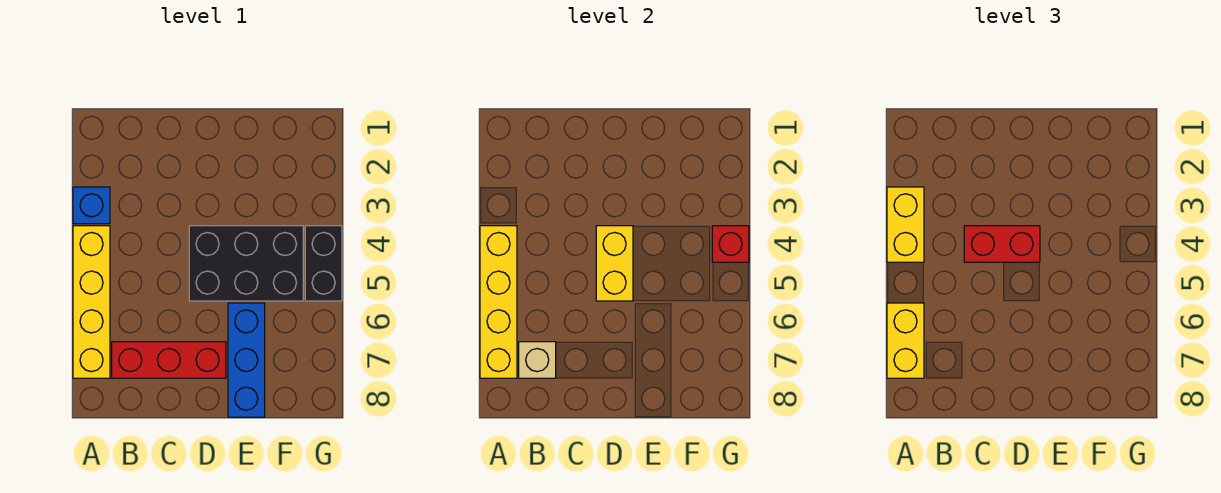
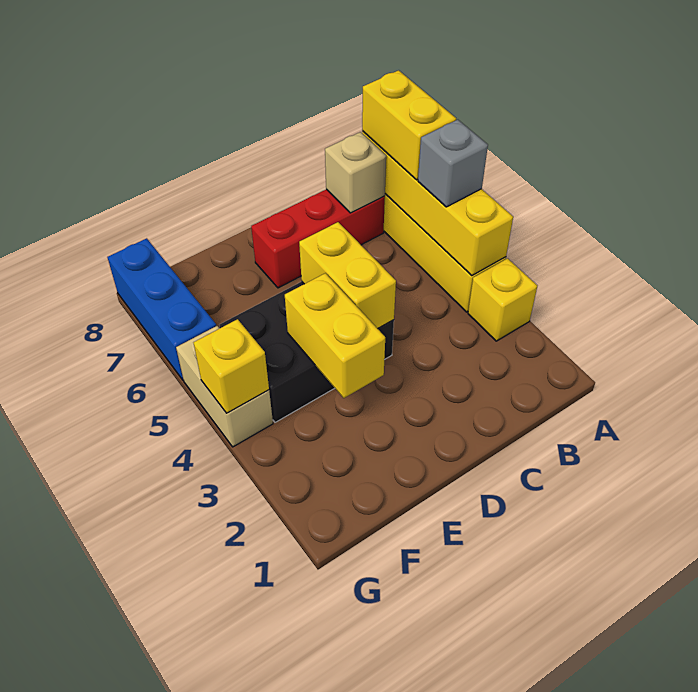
blue 1x1 brick [73,187,110,224] -> yellow 1x1 brick [468,258,537,341]
yellow 1x2 brick [887,187,924,262] -> yellow 1x2 brick moved to [285,273,385,398]
none -> grey 1x1 brick [418,120,488,207]
red 1x2 brick [964,226,1040,262] -> none
blue 1x3 brick [228,303,265,417] -> blue 1x3 brick moved to [108,238,216,380]
black 1x2 brick [305,226,342,301] -> tan 1x2 brick [176,326,273,447]
red 1x1 brick [712,226,749,262] -> yellow 1x1 brick [193,319,269,413]

